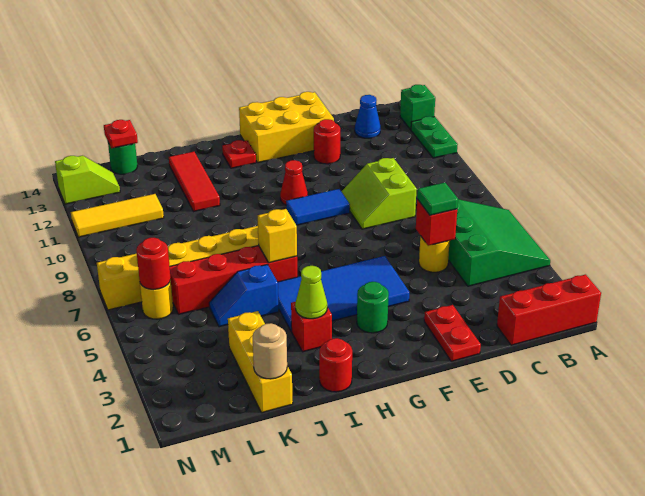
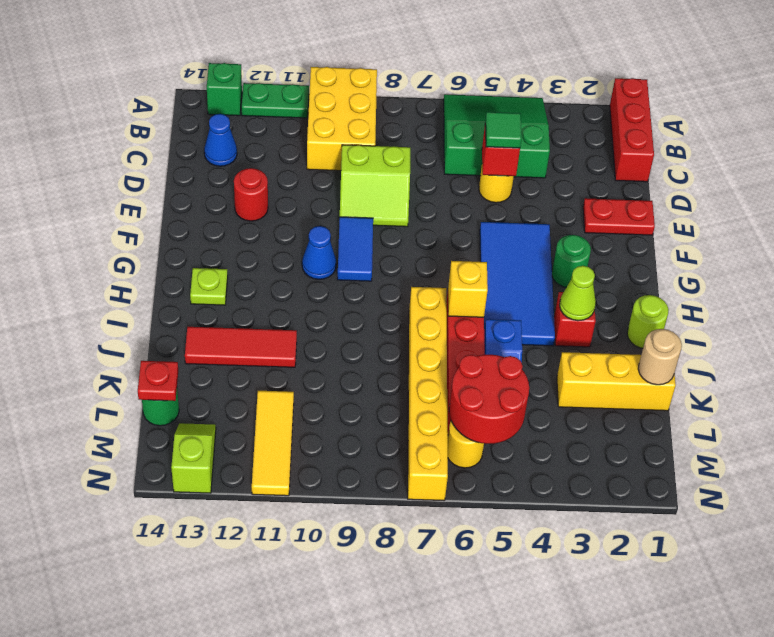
yellow 2x3 brick [239,92,334,163] -> yellow 2x3 brick moved to [307,67,377,171]
red 1x1 cone [280,160,308,205] -> blue 1x1 cone [302,226,336,279]
red 1x1 plate [222,140,256,168] -> lime 1x1 plate [190,268,228,305]
red 1x1 round brick [319,338,352,392] -> lime 1x1 round brick [627,295,669,348]
red 1x1 round brick [136,238,171,289] -> red 2x2 round brick [449,355,529,444]

